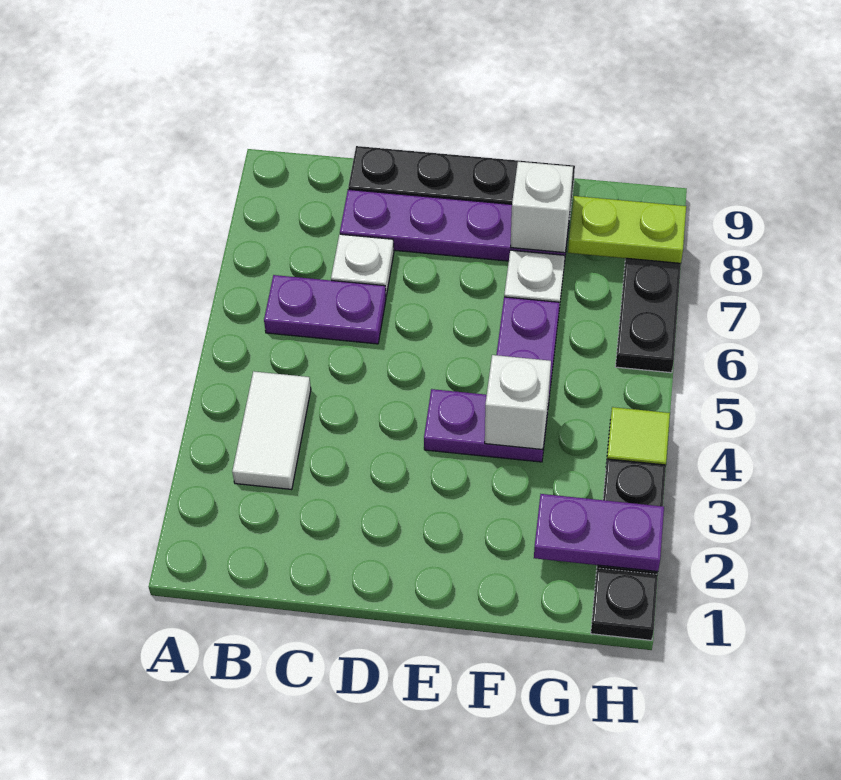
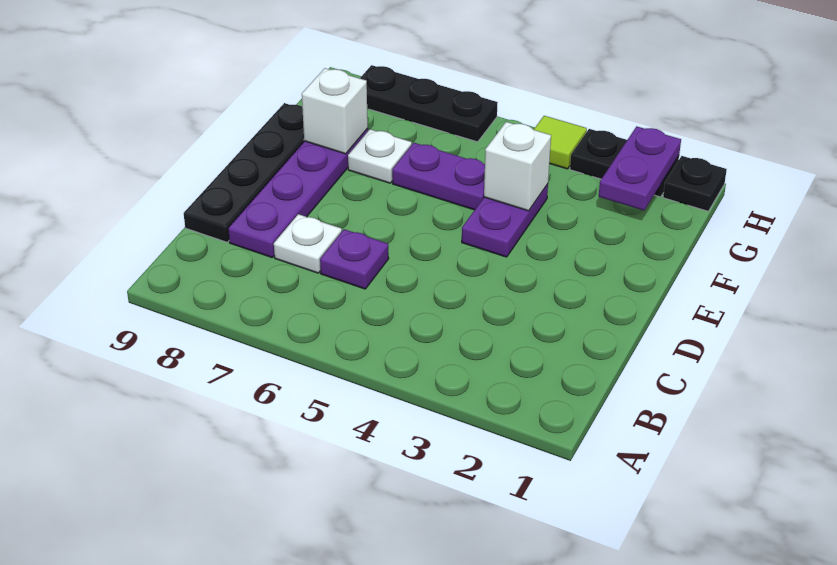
white 1x2 tile [232,371,311,490] -> none
purple 1x2 plate [264,275,386,344] -> purple 1x1 plate [320,229,389,289]
lime 1x2 plate [568,196,686,263] -> none

